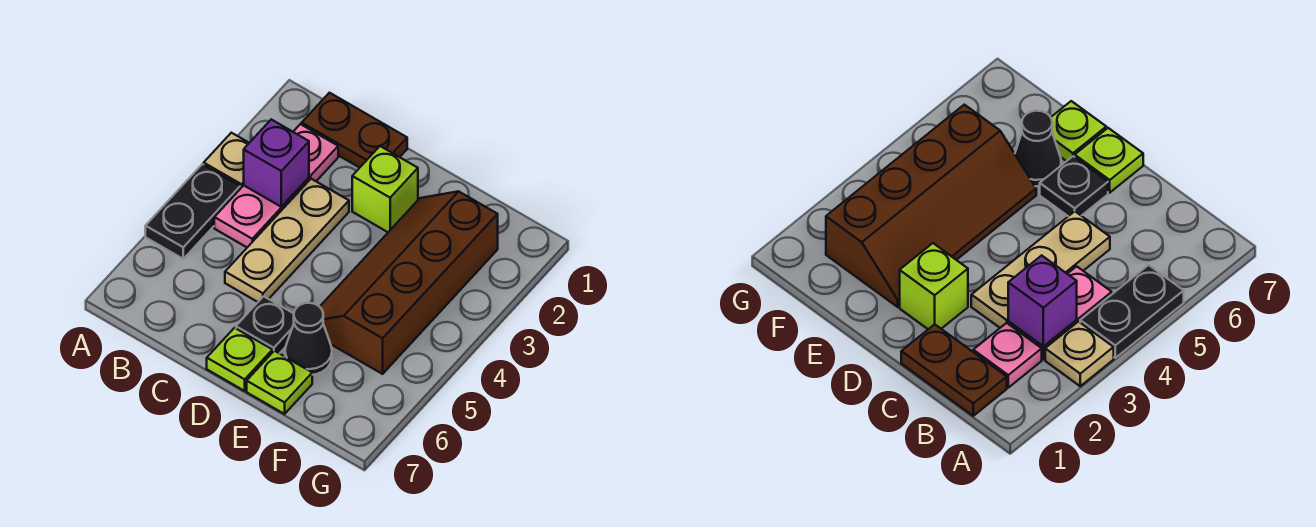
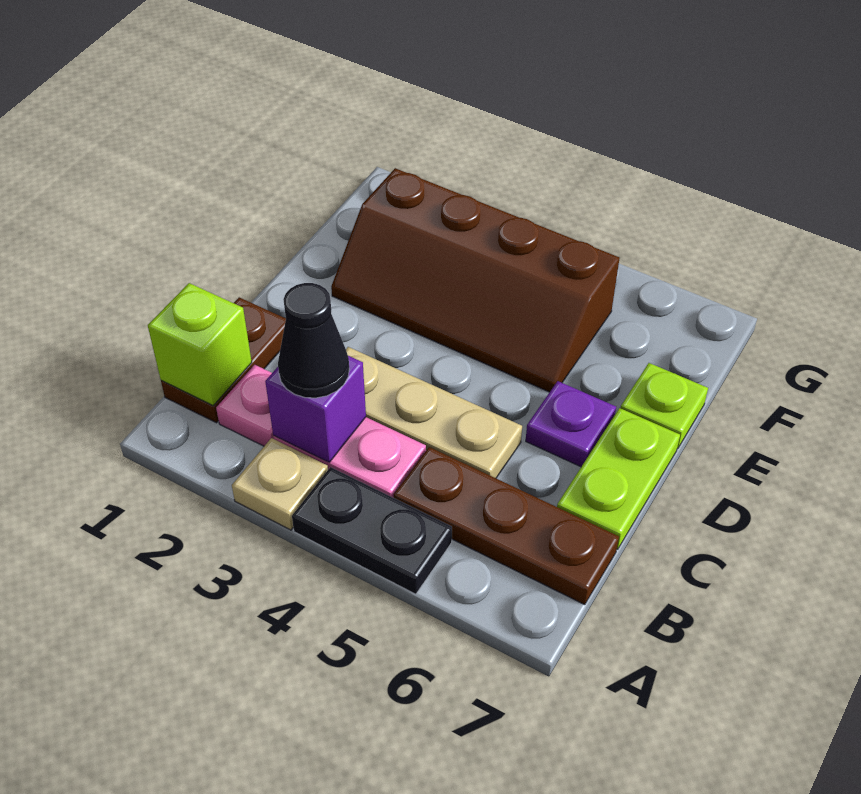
none -> brown 1x3 plate [394,447,619,605]
lime 1x1 brick [352,146,418,232] -> lime 1x1 brick moved to [148,283,252,405]
black 1x1 plate [236,296,294,354] -> purple 1x1 plate [526,381,616,467]
lime 1x1 plate [207,328,272,391] -> lime 1x2 plate [557,408,680,550]
black 1x1 cone [285,303,332,375] -> black 1x1 cone moved to [278,283,349,398]

